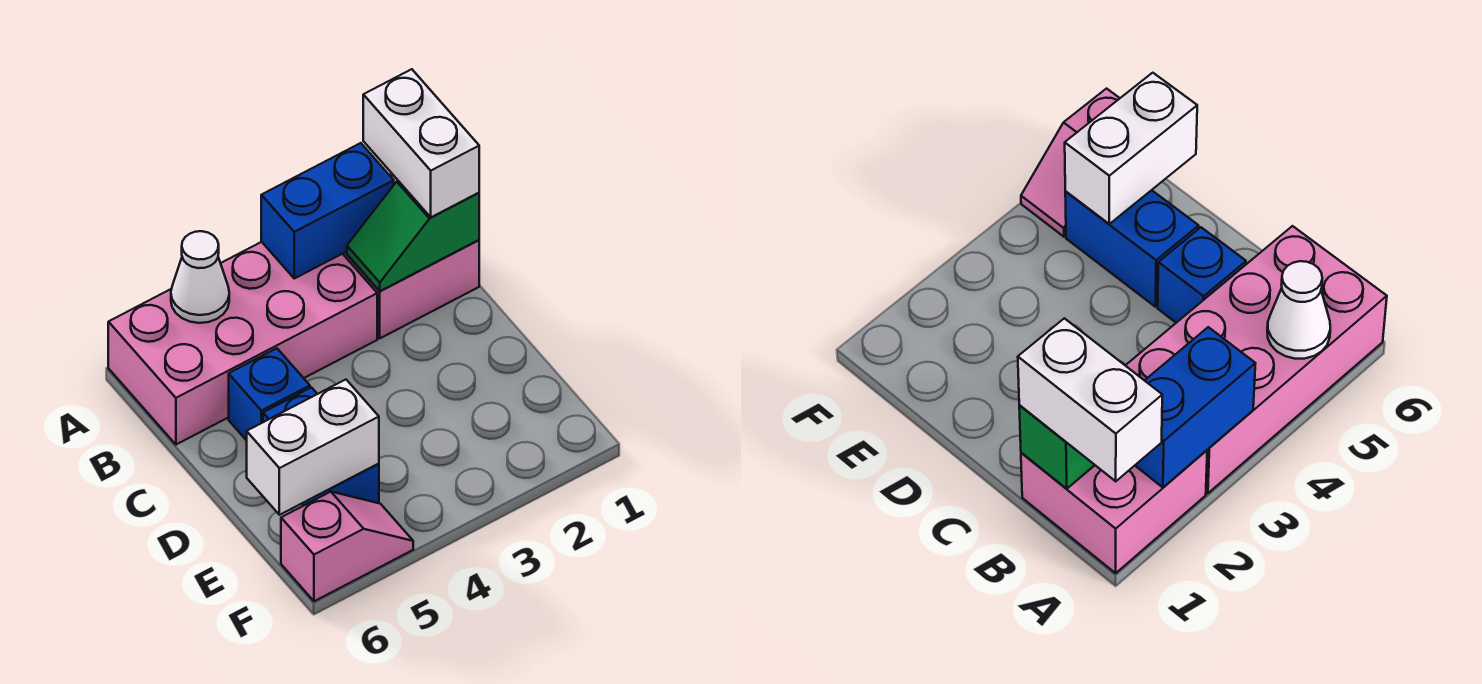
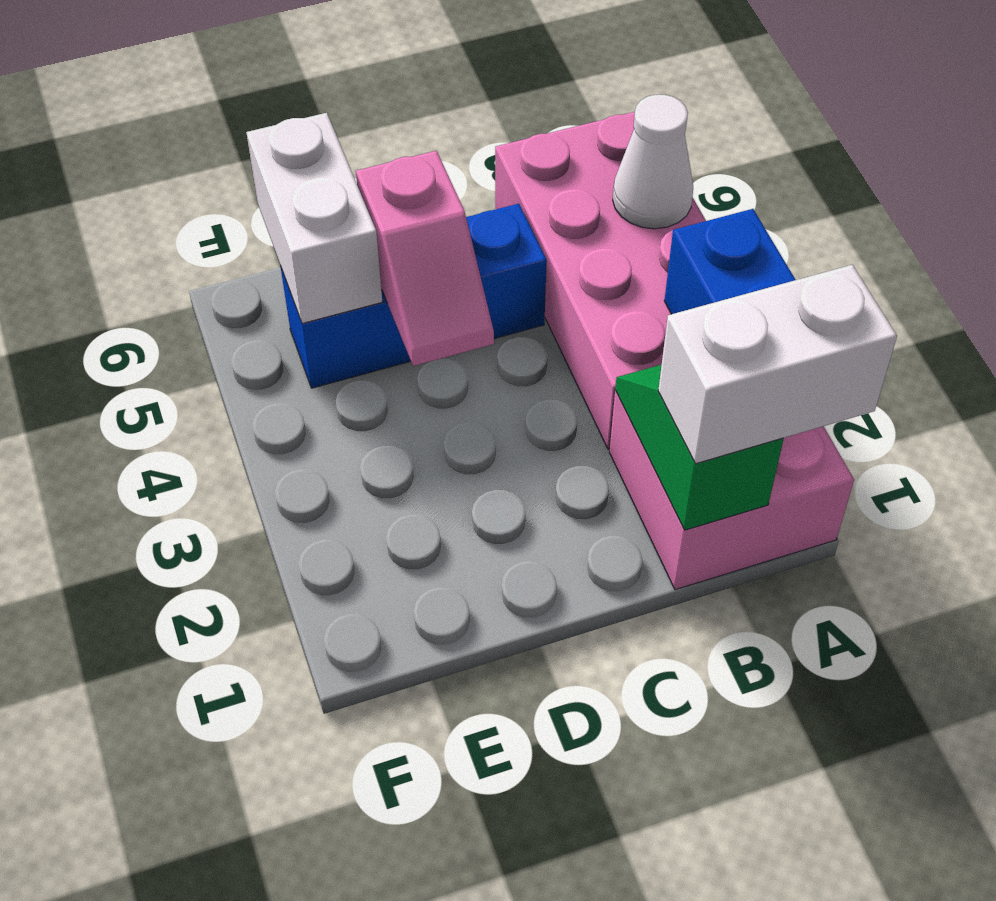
pink 1x2 slope [281,492,413,601] -> pink 1x2 slope moved to [356,151,494,366]

